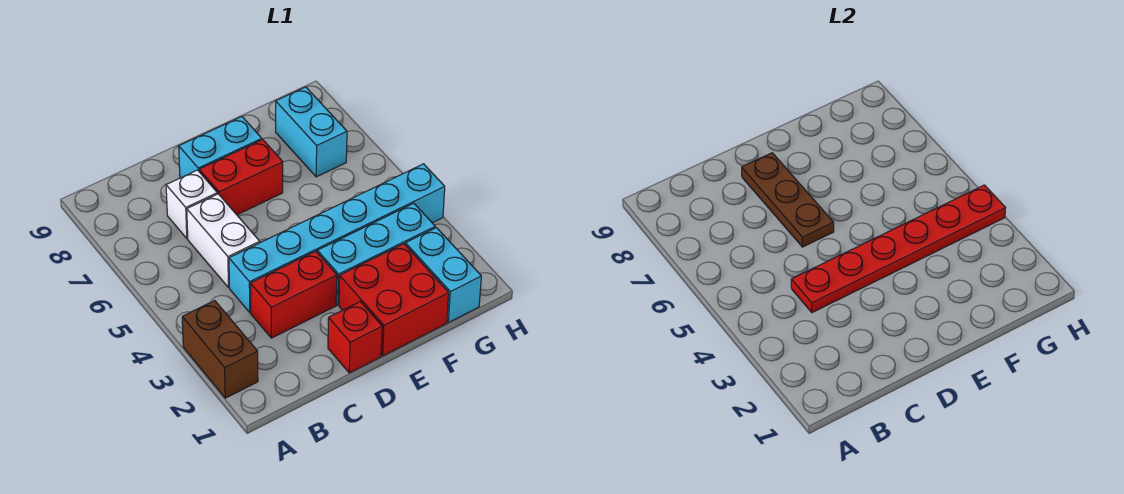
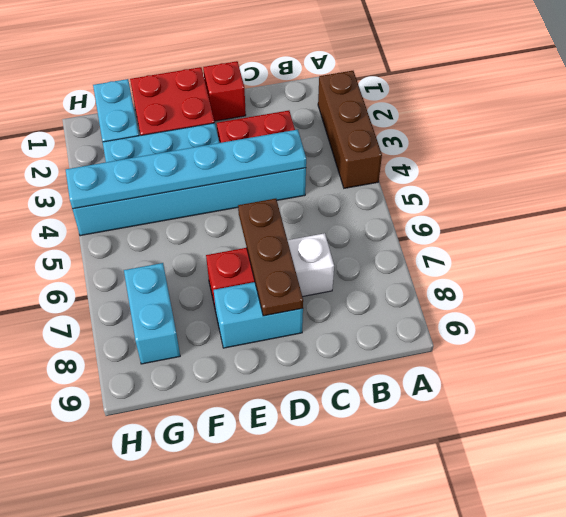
brown 1x2 brick [182,301,258,398] -> brown 1x3 brick [318,71,382,188]
red 1x6 plate [791,185,1005,313] -> cyan 1x6 plate [66,130,306,209]
white 1x2 brick [187,194,260,287] -> none

